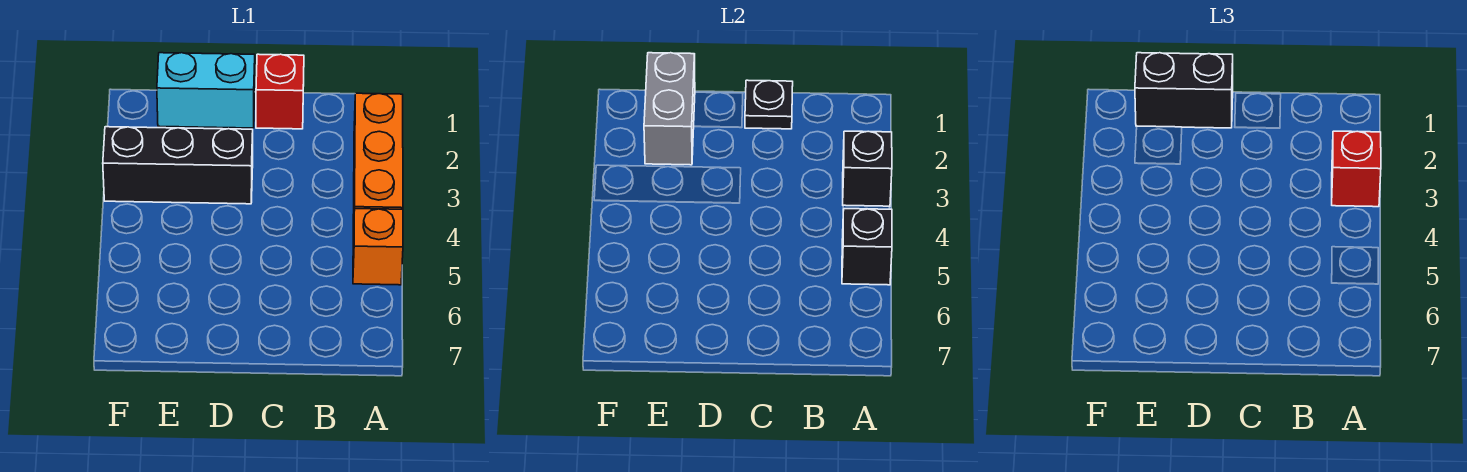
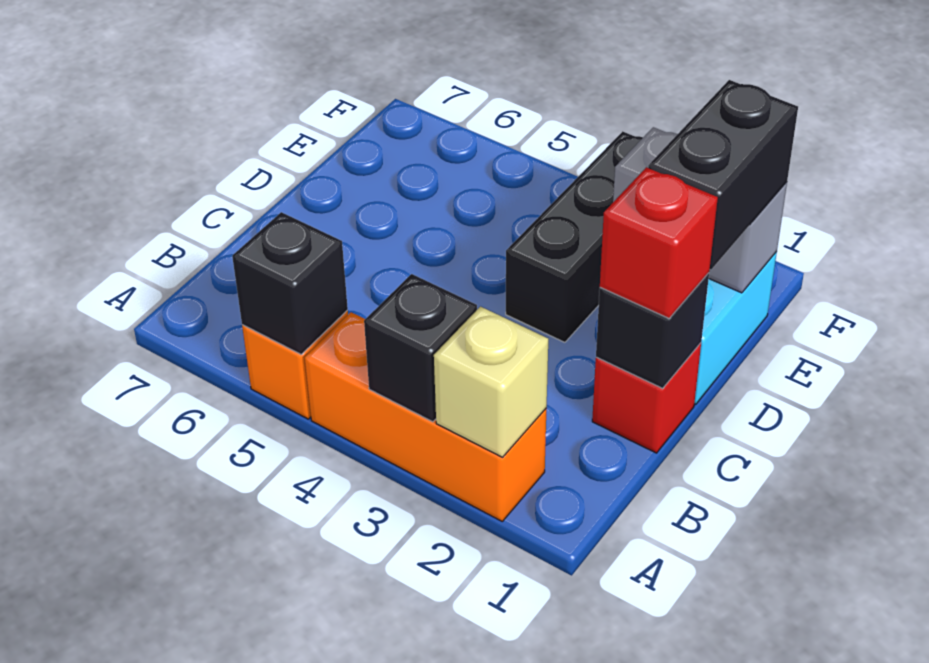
none -> tan 1x1 brick [434,307,548,457]
red 1x1 brick [1332,131,1381,207] -> red 1x1 brick moved to [600,167,718,318]
black 1x1 plate [745,80,793,129] -> black 1x1 brick [596,273,709,388]

